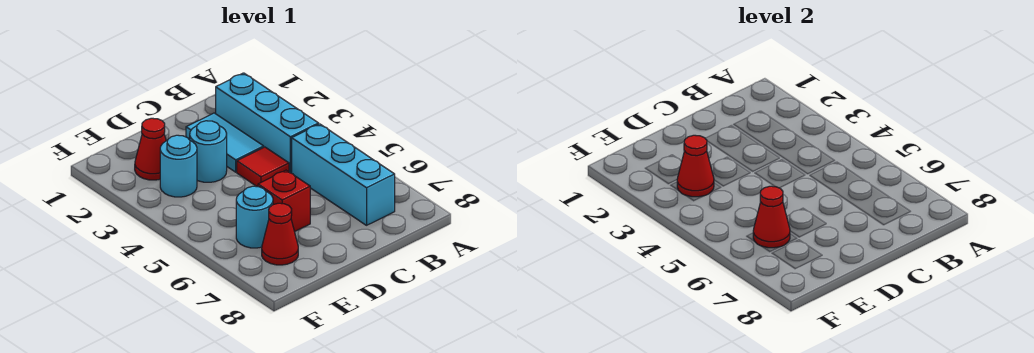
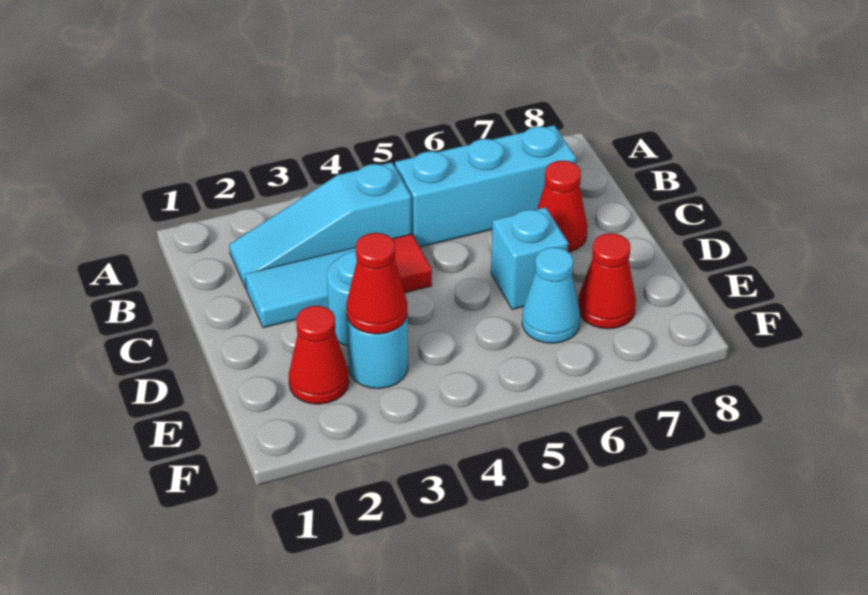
cyan 1x3 brick [216,73,319,173] -> cyan 1x3 slope [229,162,411,288]
red 1x1 brick [258,170,310,232] -> cyan 1x1 brick [491,207,568,310]
cyan 1x1 round brick [236,186,273,248] -> cyan 1x1 cone [522,247,580,343]
red 1x1 cone [753,186,790,248] -> red 1x1 cone moved to [537,161,587,252]

